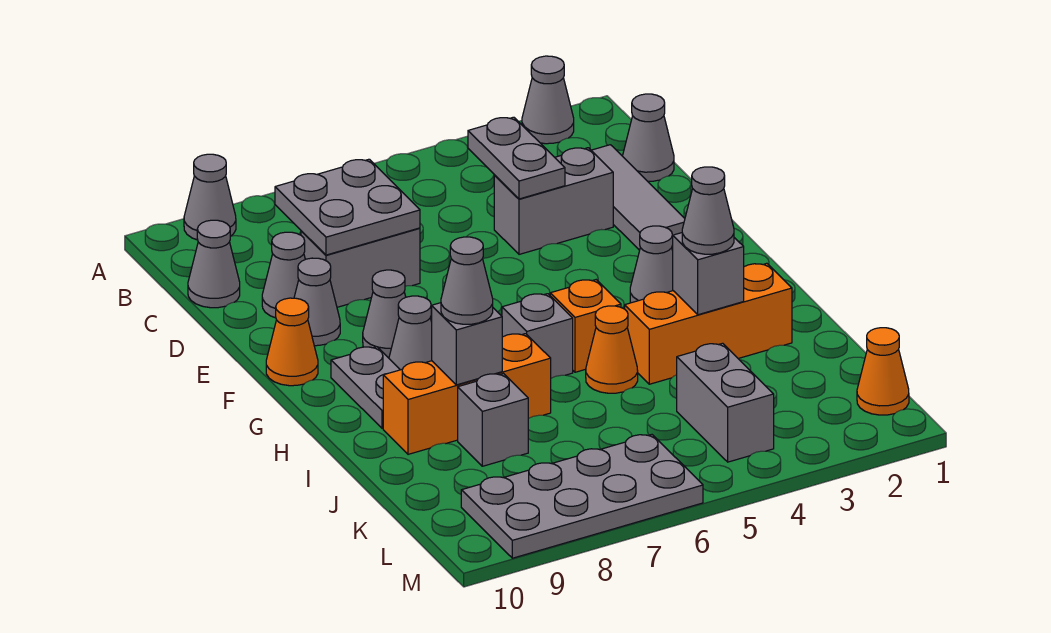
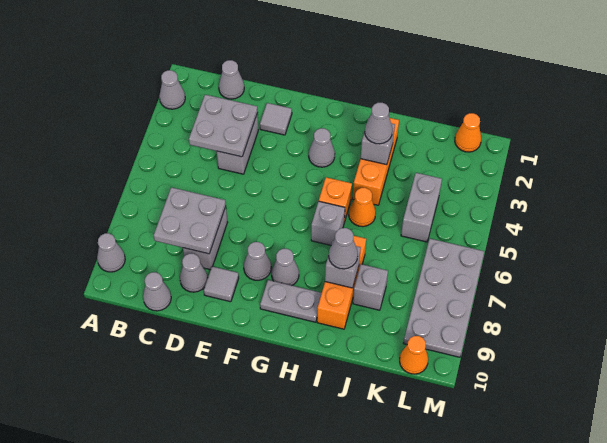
grey 1x3 tile [591,145,685,250] -> grey 1x1 tile [260,103,292,135]
grey 1x2 plate [468,117,565,199] -> grey 2x2 plate [189,95,258,157]
grey 1x1 cone [294,258,340,346] -> grey 1x1 tile [204,266,239,302]
orange 1x1 cone [266,298,318,386] -> orange 1x1 cone moved to [400,336,428,374]
grey 1x2 brick [677,343,774,462] -> grey 1x2 brick turned to [401,173,442,242]

